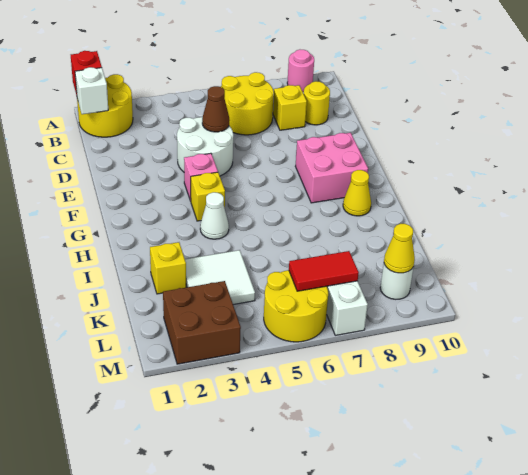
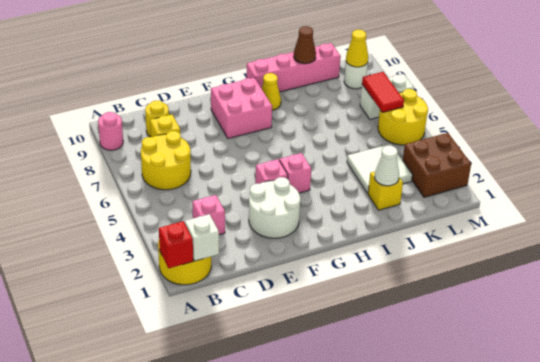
none -> pink 1x1 brick [192,195,225,235]
white 2x2 round brick [177,117,233,176] -> white 2x2 round brick moved to [249,177,300,238]
brown 1x1 cone [202,86,229,132] -> brown 1x1 cone moved to [294,26,316,64]
yellow 1x1 brick [191,172,225,221] -> pink 1x1 brick [279,153,311,193]
white 1x1 cone [200,192,229,239] -> white 1x1 cone moved to [374,146,399,186]
none -> pink 1x4 brick [246,43,341,92]

